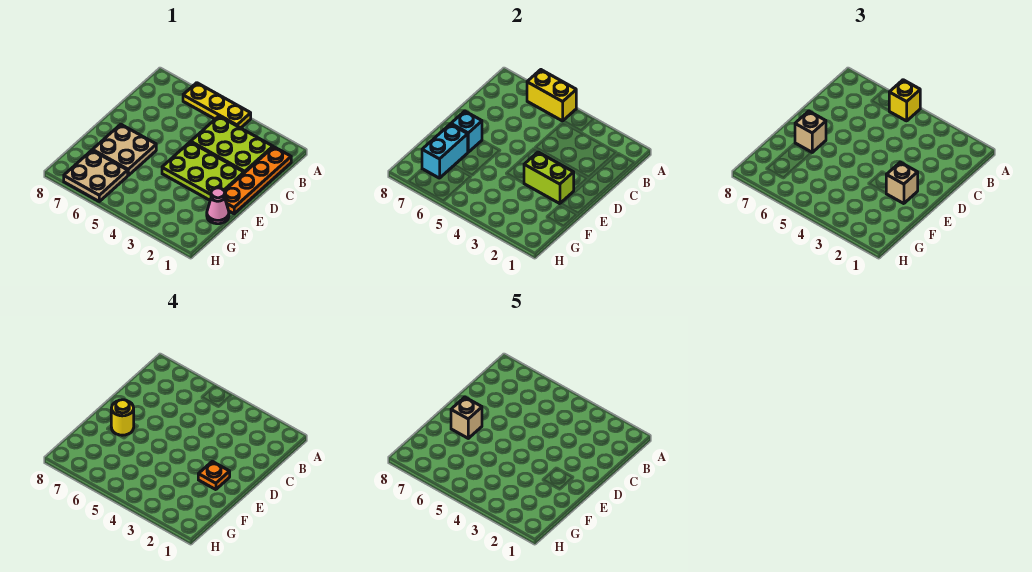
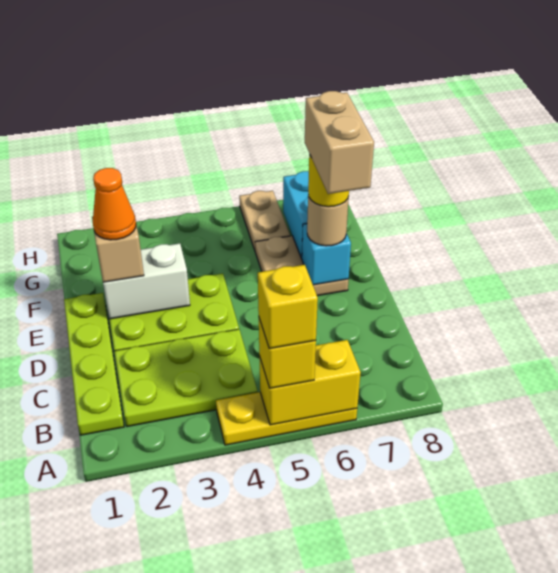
none -> yellow 1x1 brick [258,265,318,349]
orange 1x4 plate [224,147,291,214] -> lime 1x4 plate [64,293,124,435]
lime 1x2 brick [524,152,574,204] -> white 1x2 brick [103,243,190,319]
orange 1x1 plate [198,461,230,490] -> orange 1x1 cone [93,168,136,240]
tan 1x1 brick [795,111,826,152] -> tan 1x1 round brick [307,195,349,246]
tan 1x1 brick [451,397,482,438] -> tan 1x2 brick [305,91,374,194]
pink 1x1 cone [207,188,229,224] -> none
tan 2x2 plate [64,150,128,201] -> tan 1x2 plate [239,191,290,250]

